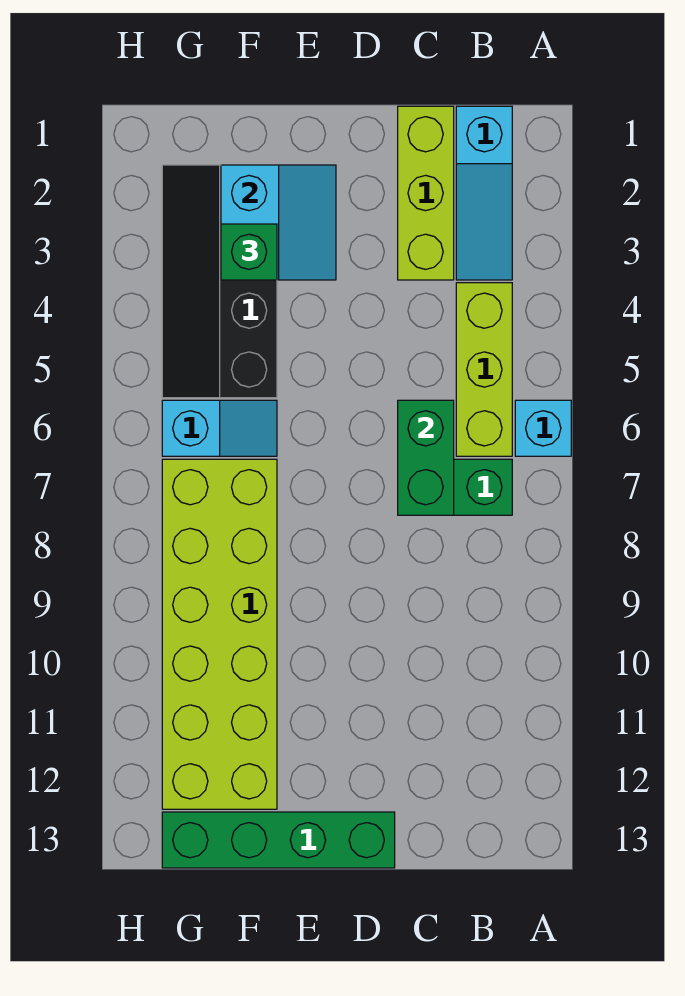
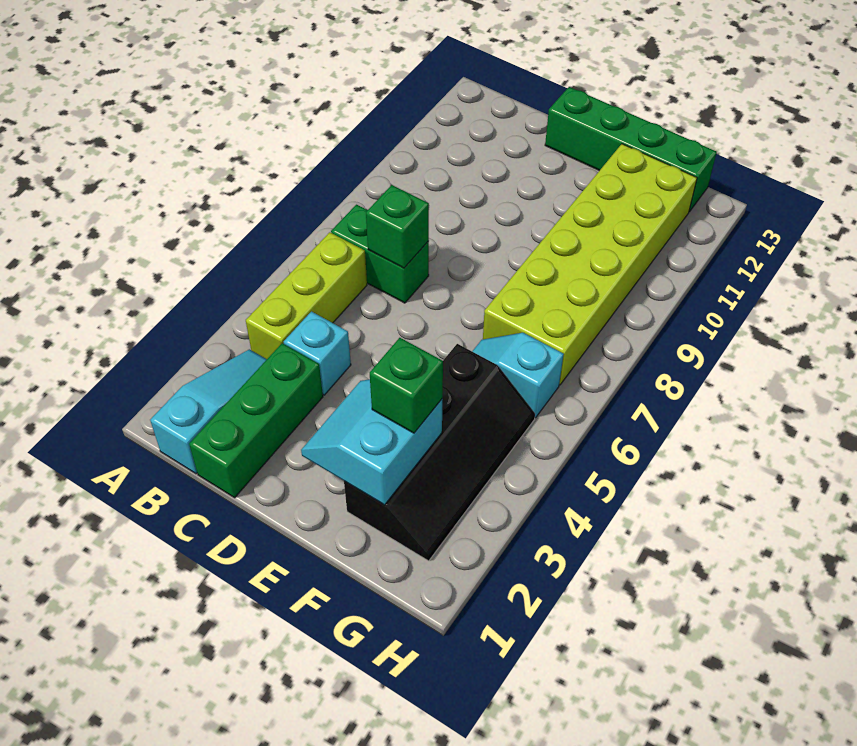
cyan 1x1 brick [515,400,571,456] -> cyan 1x1 brick moved to [284,312,351,395]
lime 1x3 brick [398,106,454,280] -> green 1x3 brick [189,343,323,498]
green 1x2 brick [398,400,454,515] -> green 1x1 brick [366,185,429,268]

